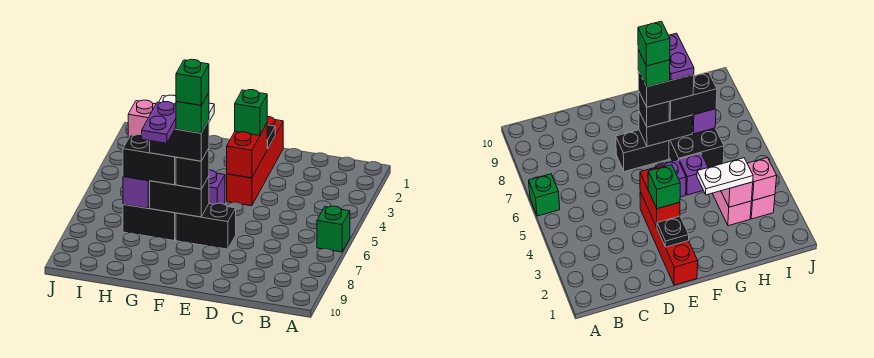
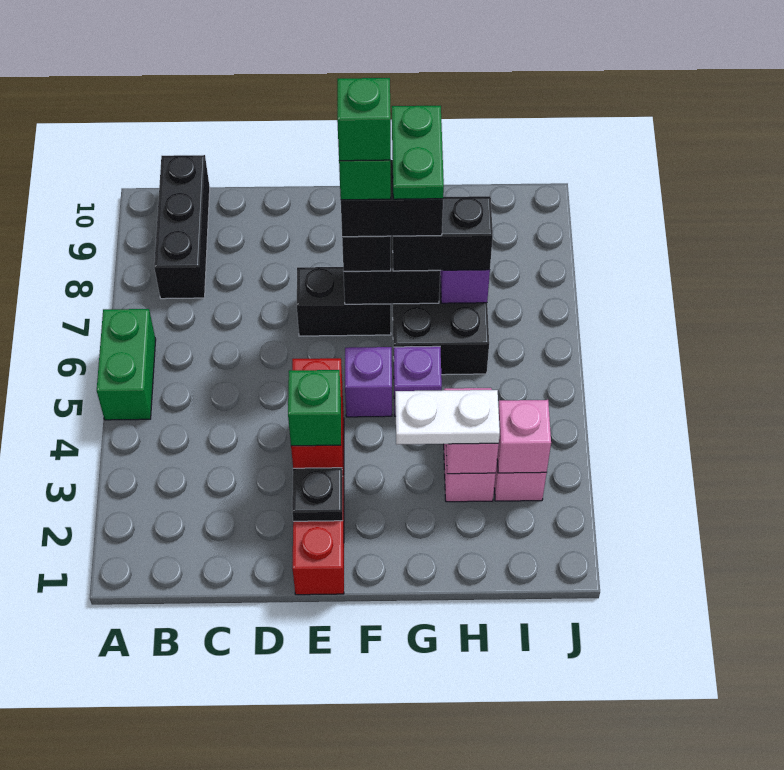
green 1x1 brick [317,206,350,252] -> green 1x2 brick [97,309,156,420]
none -> black 1x3 brick [154,155,210,299]
purple 1x2 plate [142,102,176,143] -> green 1x2 plate [392,106,444,199]

